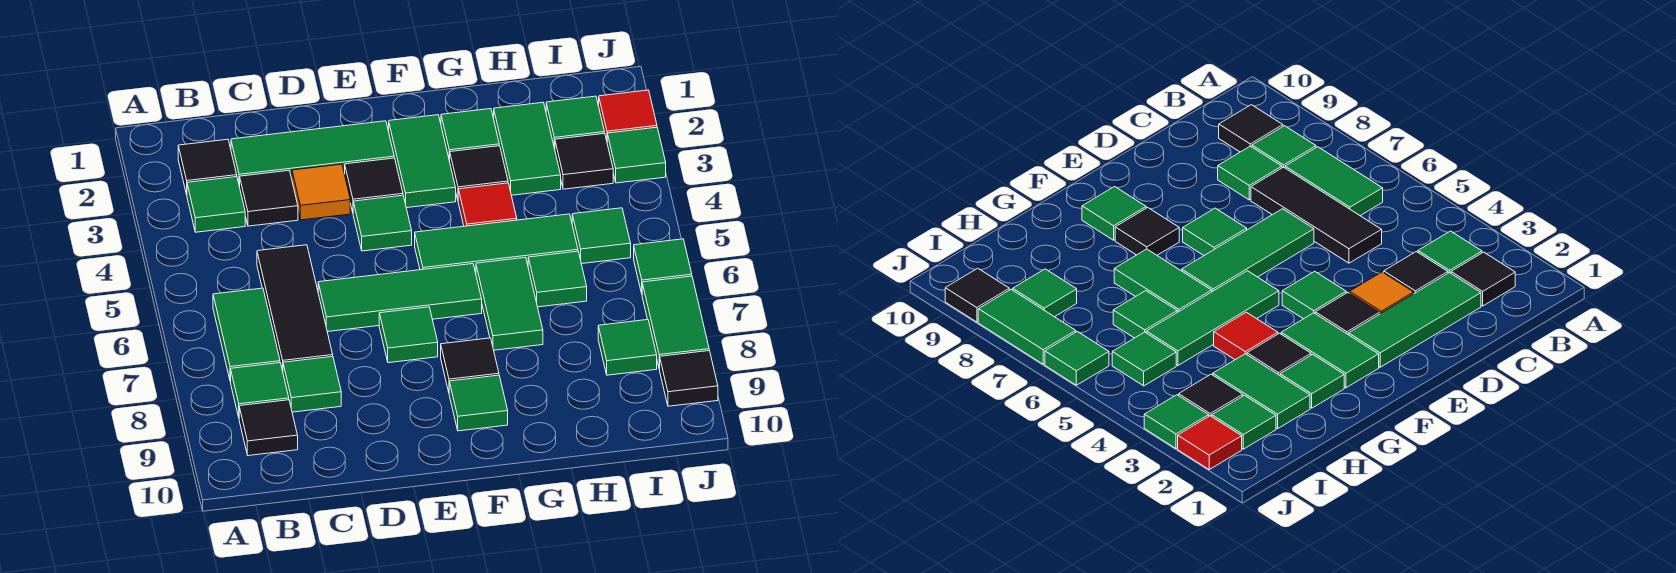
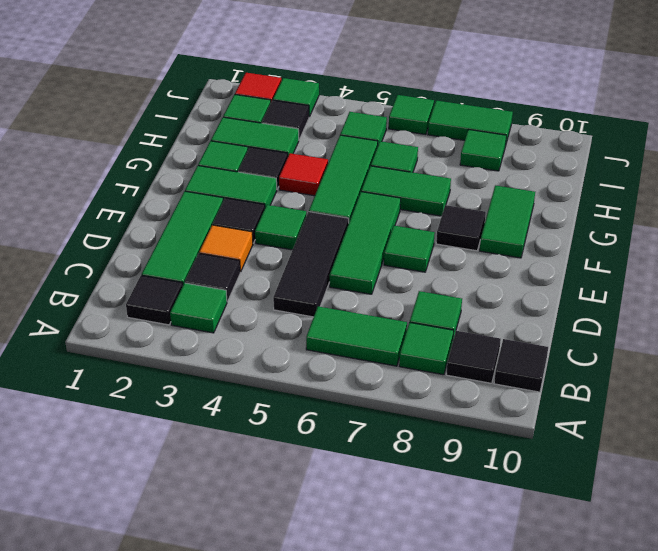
black 1x3 tile [257,245,333,371] -> black 1x3 tile turned to [273,212,349,317]
green 1x1 tile [449,375,508,431] -> green 1x2 tile [480,185,535,258]
black 1x1 tile [660,351,718,406] -> black 1x1 tile moved to [494,339,548,392]

